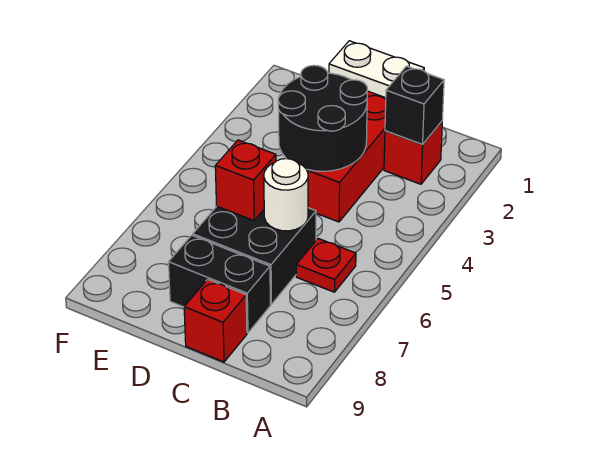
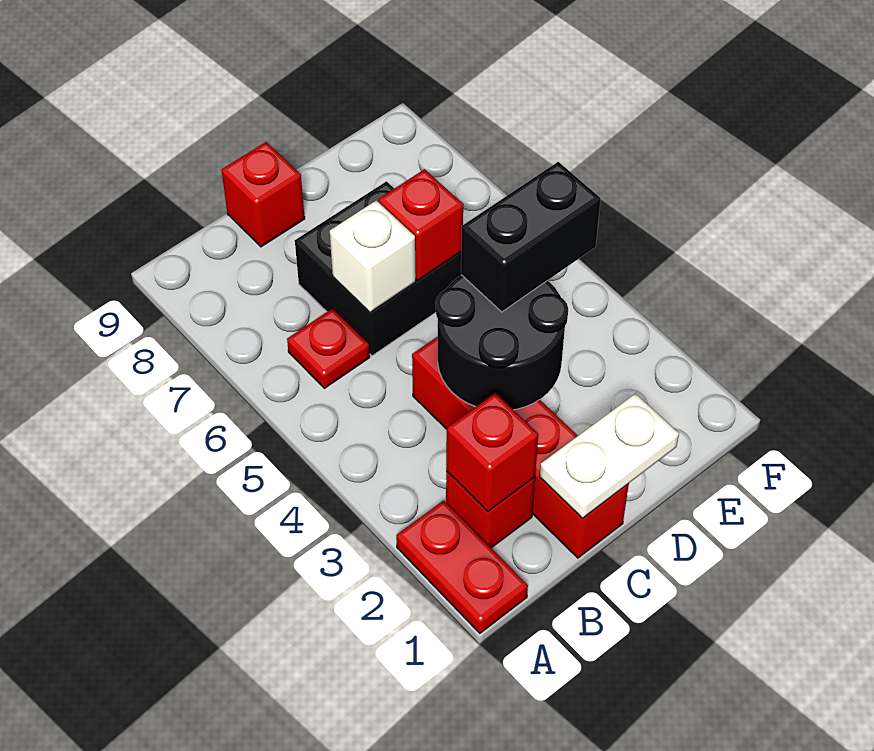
none -> red 1x2 plate [396,500,528,633]
black 1x1 brick [385,66,444,144] -> red 1x1 brick [446,393,538,512]
white 1x1 round brick [264,159,308,231] -> white 1x1 brick [330,200,416,312]
black 1x2 brick [168,235,270,333] -> black 1x2 brick moved to [461,162,601,312]

